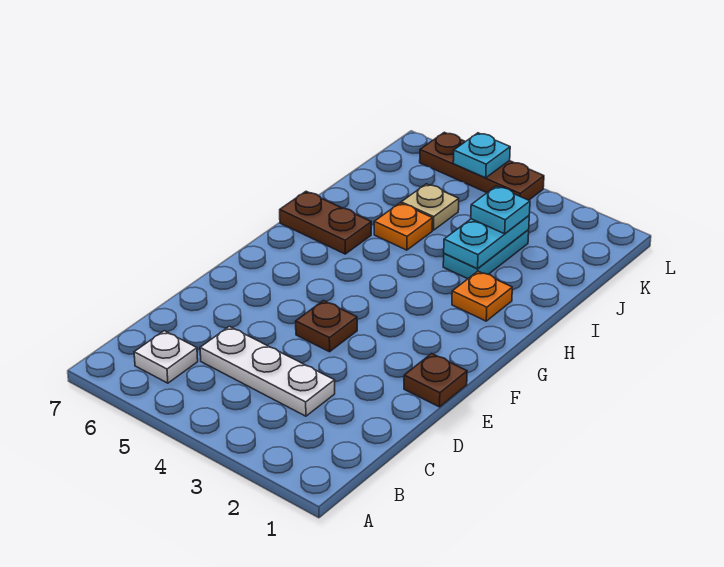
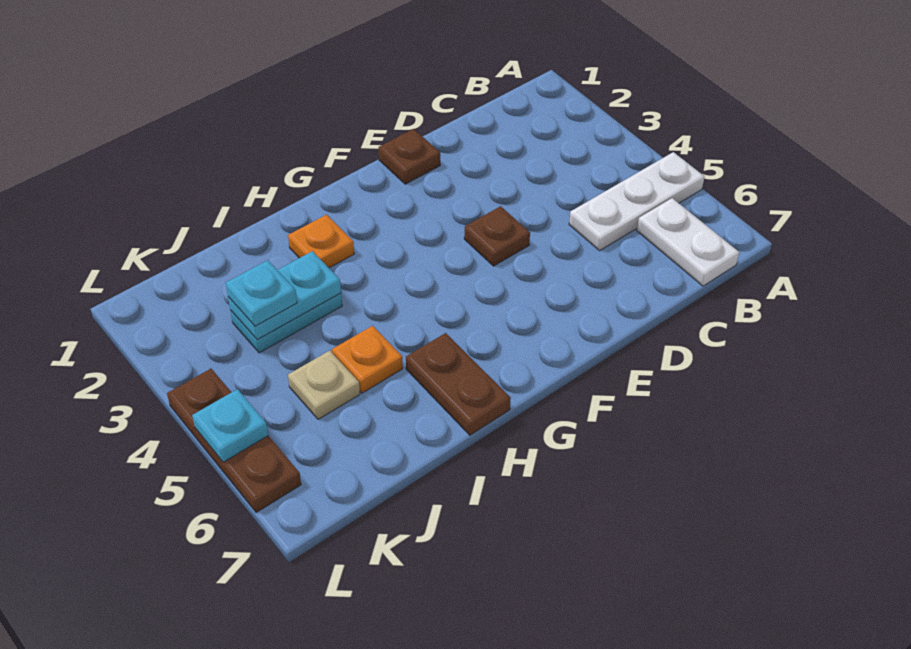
white 1x1 plate [134,331,198,383] -> white 1x2 plate [637,198,739,286]
white 1x3 plate [200,326,335,416] -> white 1x3 plate turned to [569,152,704,251]

